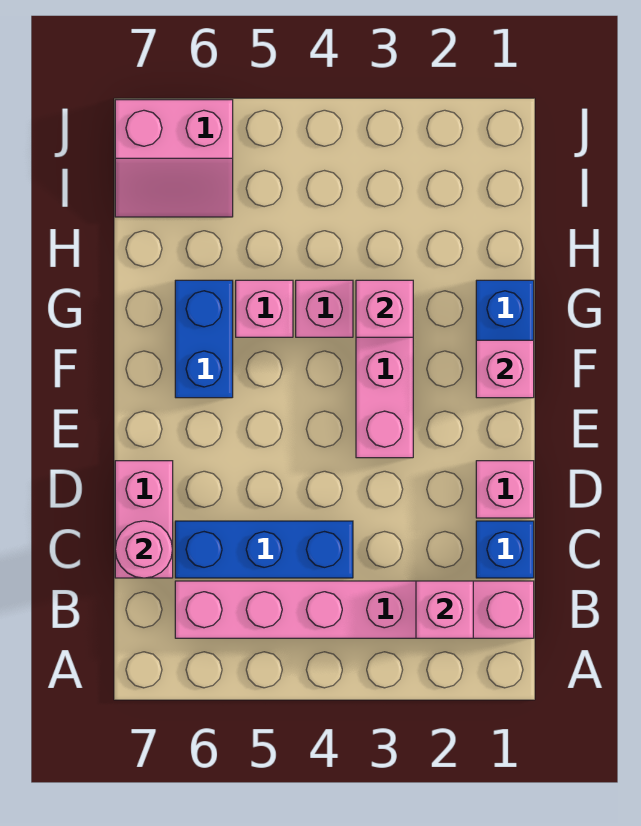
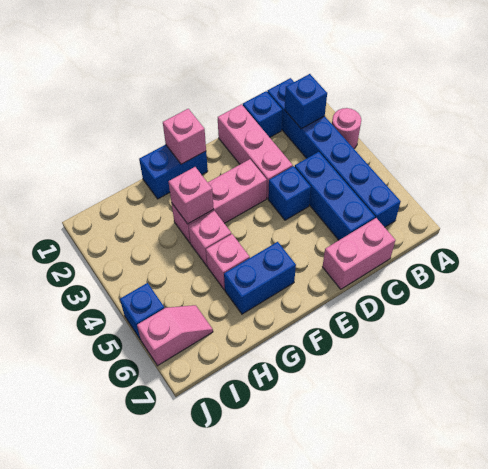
pink 1x6 brick [175,581,534,638] -> blue 1x6 brick [267,78,401,227]
pink 1x1 brick [416,581,473,638] -> blue 1x1 brick [285,74,327,129]
pink 1x1 round brick [115,521,173,578] -> pink 1x1 round brick moved to [332,108,361,149]
pink 1x1 brick [476,461,534,518] -> pink 1x3 brick [218,104,293,199]
none -> blue 1x1 brick [268,166,311,220]
pink 2x2 slope [115,100,233,217] -> pink 1x2 slope [137,305,213,366]
none -> blue 1x1 brick [120,283,164,339]

